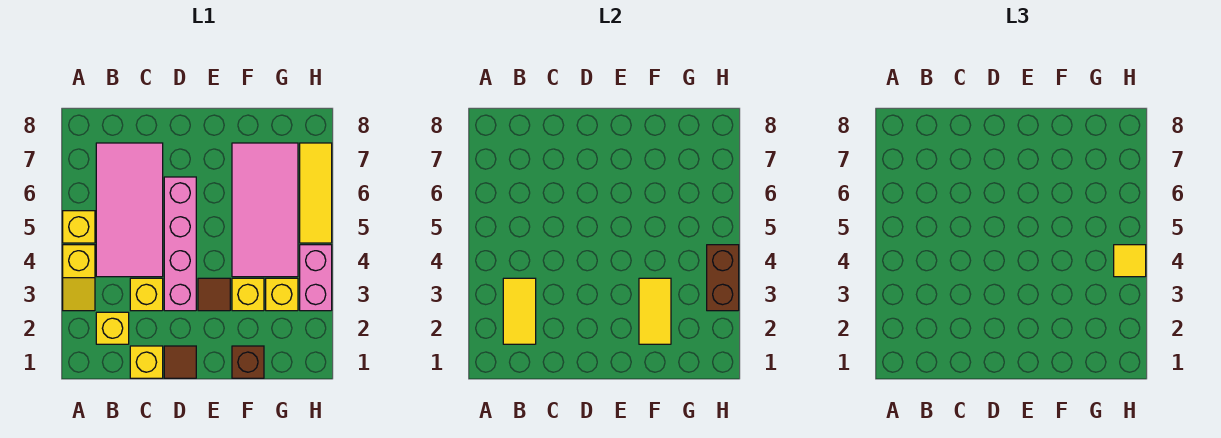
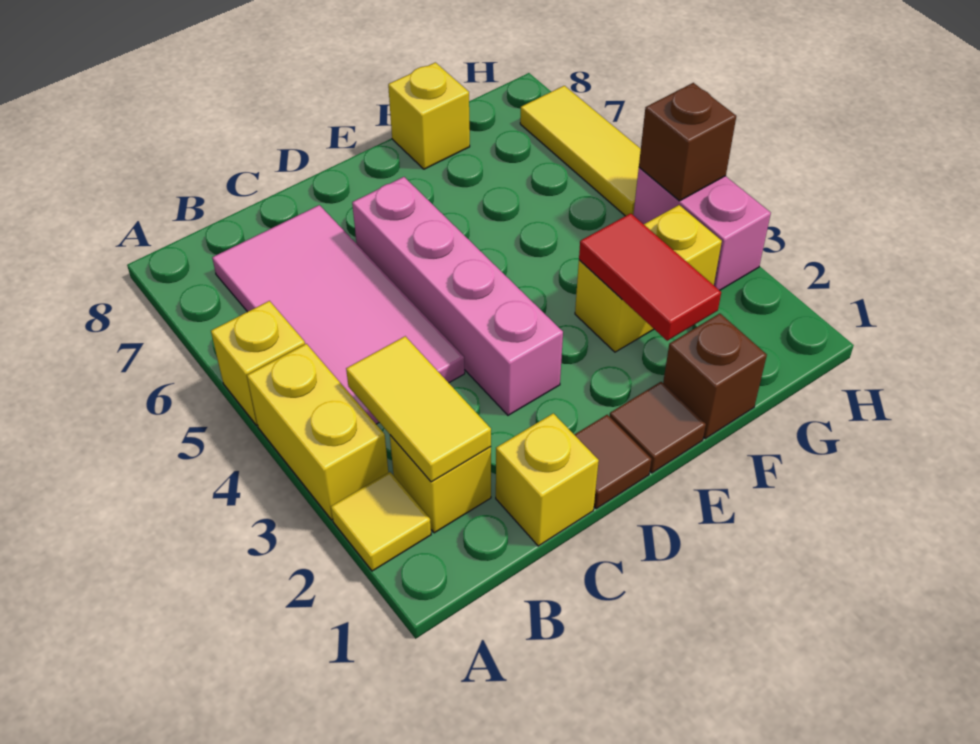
yellow 1x2 slope [63,245,95,311] -> yellow 1x2 brick [247,344,388,520]
yellow 1x1 brick [130,278,163,311] -> yellow 1x1 brick moved to [388,62,470,169]
brown 1x1 tile [198,278,230,311] -> brown 1x1 tile moved to [609,382,706,473]
yellow 1x2 tile [639,278,671,344] -> red 1x2 tile [579,213,721,341]
pink 2x4 tile [232,143,298,277] -> none
brown 1x2 brick [707,245,739,311] -> brown 1x1 brick [639,83,736,201]
yellow 1x1 tile [1114,245,1146,277] -> yellow 1x1 tile moved to [331,472,431,571]

